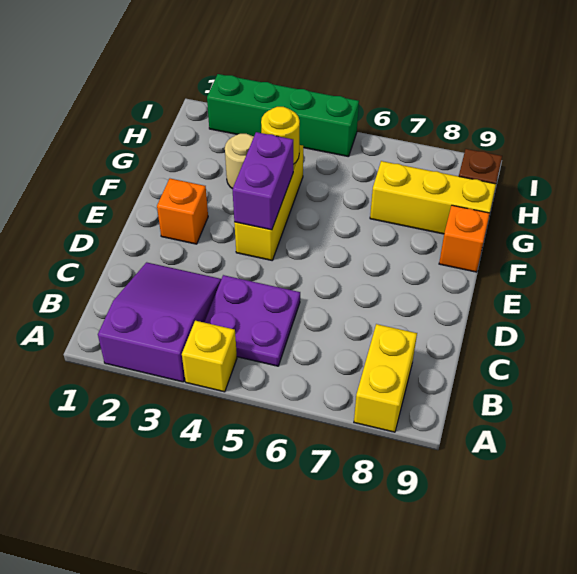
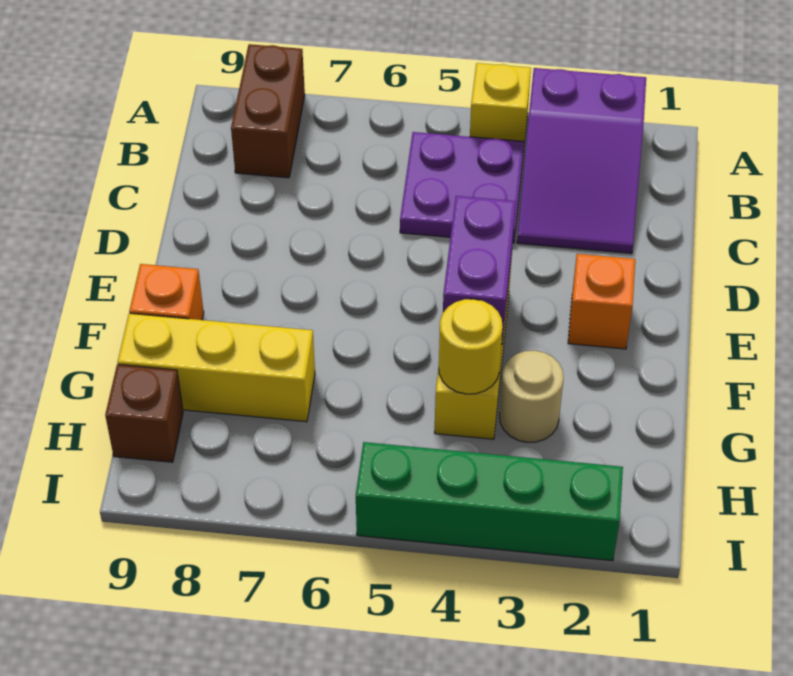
yellow 1x2 brick [354,324,417,432] -> brown 1x2 brick [231,44,305,178]

